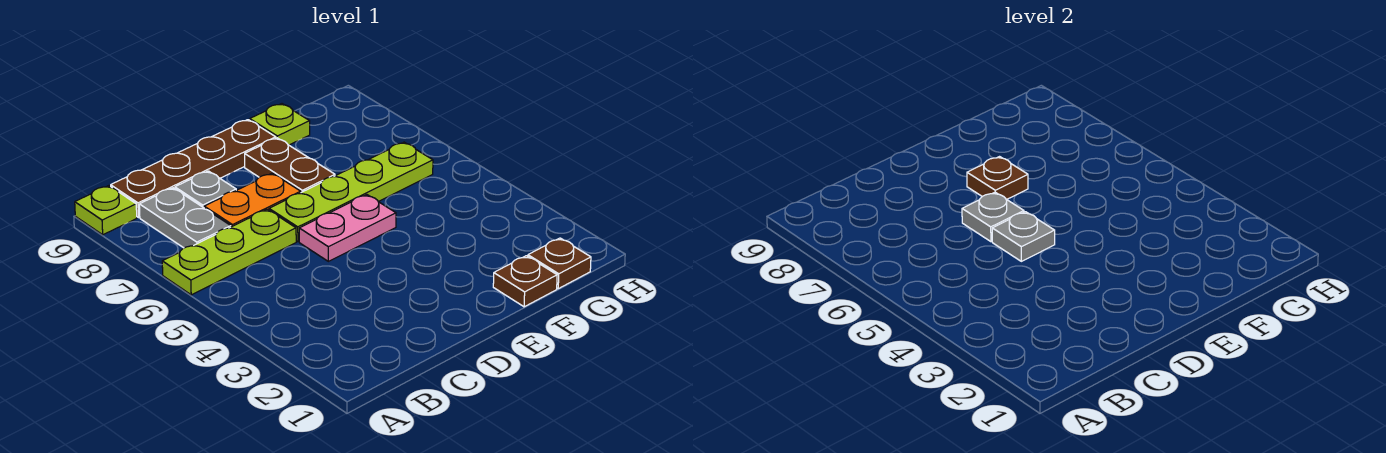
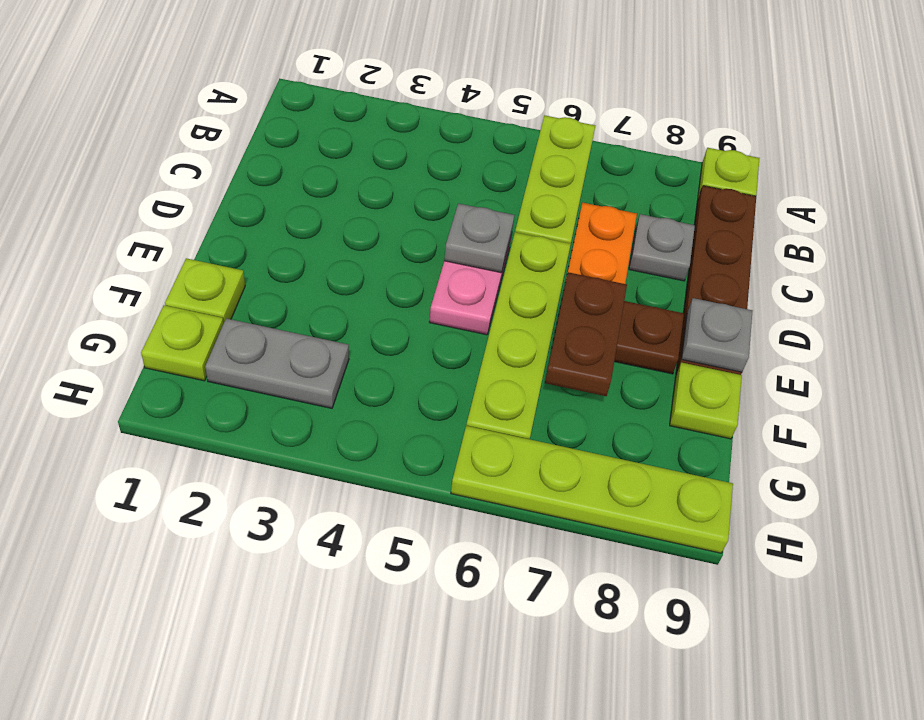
grey 1x2 plate [139,188,231,248] -> grey 1x2 plate moved to [205,318,349,408]
grey 1x1 plate [962,192,1024,242] -> grey 1x1 plate moved to [682,298,752,372]
brown 1x1 plate [967,157,1028,199] -> brown 1x2 plate [545,272,627,396]
brown 1x1 plate [493,256,557,307] -> lime 1x1 plate [165,258,245,322]
brown 1x1 plate [528,238,591,289] -> lime 1x1 plate [141,305,224,381]
none -> lime 1x4 plate [451,426,733,553]

